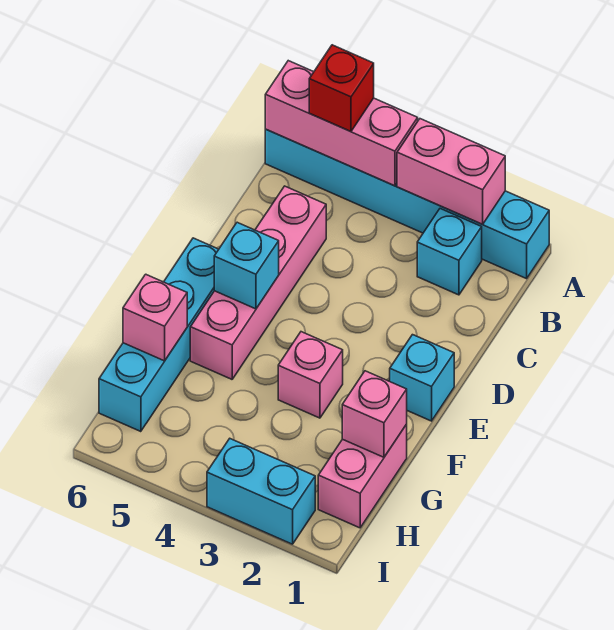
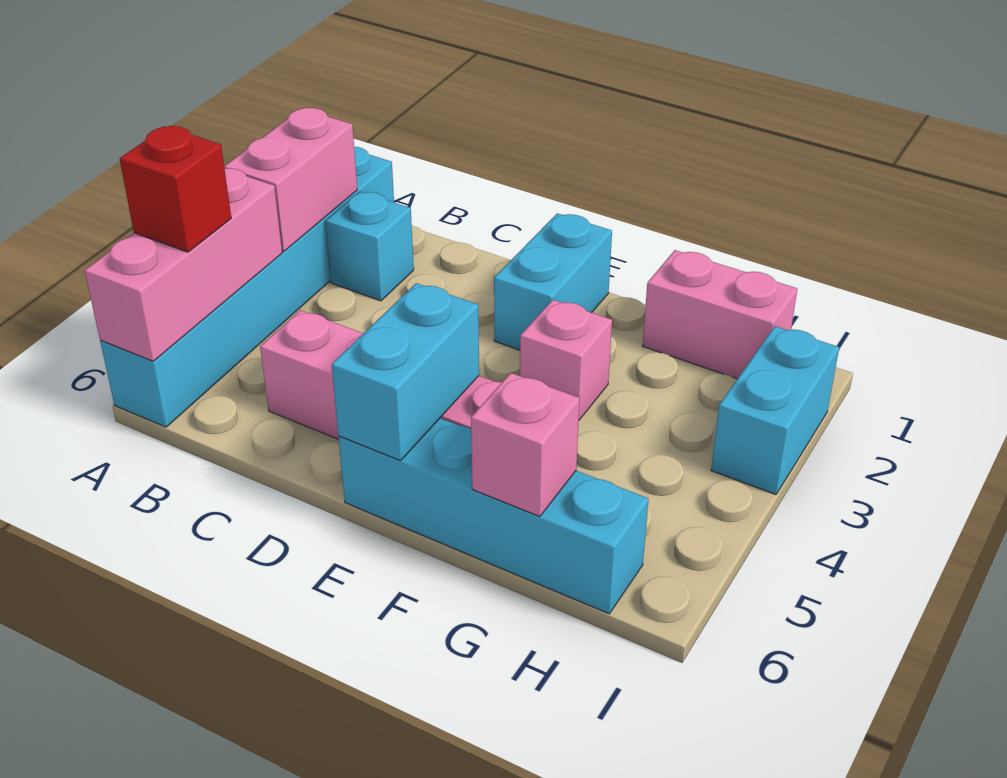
cyan 1x1 brick [390,335,454,421] -> cyan 1x2 brick [494,213,612,350]
cyan 1x1 brick [214,222,279,309] -> cyan 1x2 brick [332,283,479,461]
pink 1x1 brick [342,371,407,457] -> none

